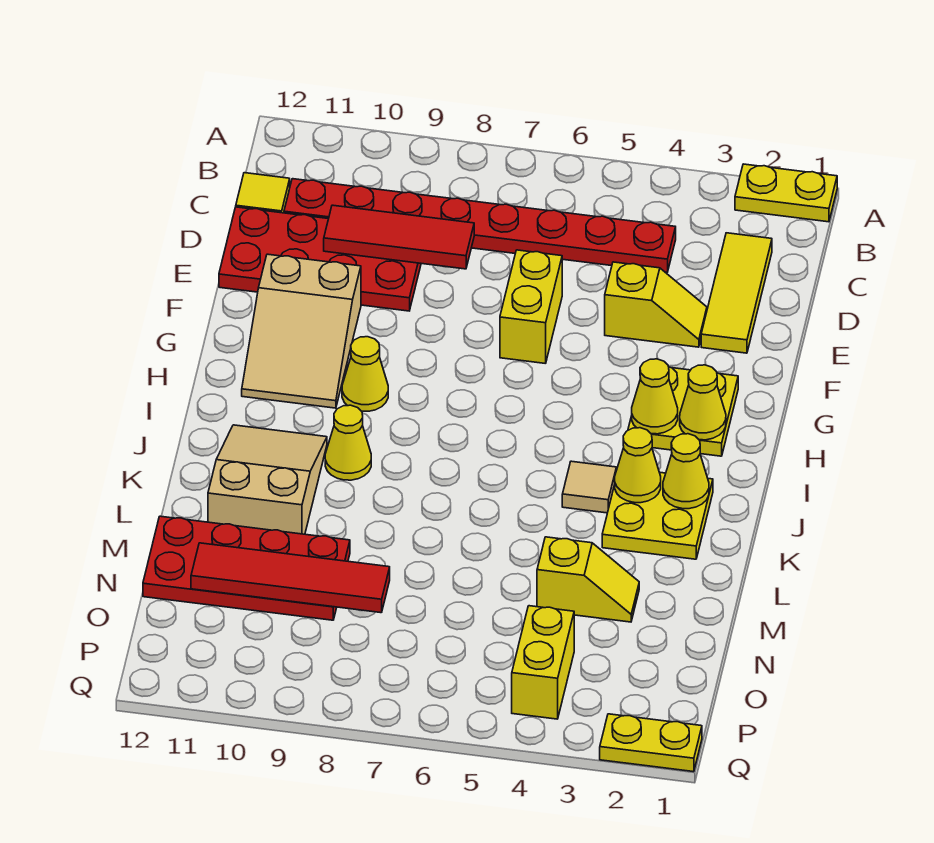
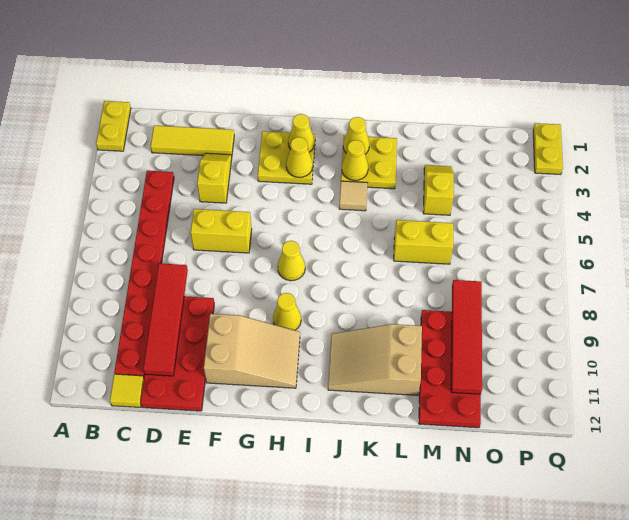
red 1x3 tile [324,205,474,269] -> red 1x4 tile [143,263,188,376]
yellow 1x1 cone [325,405,371,480] -> yellow 1x1 cone moved to [278,241,305,281]
yellow 1x2 brick [512,606,574,719] -> yellow 1x2 brick moved to [394,220,453,264]

